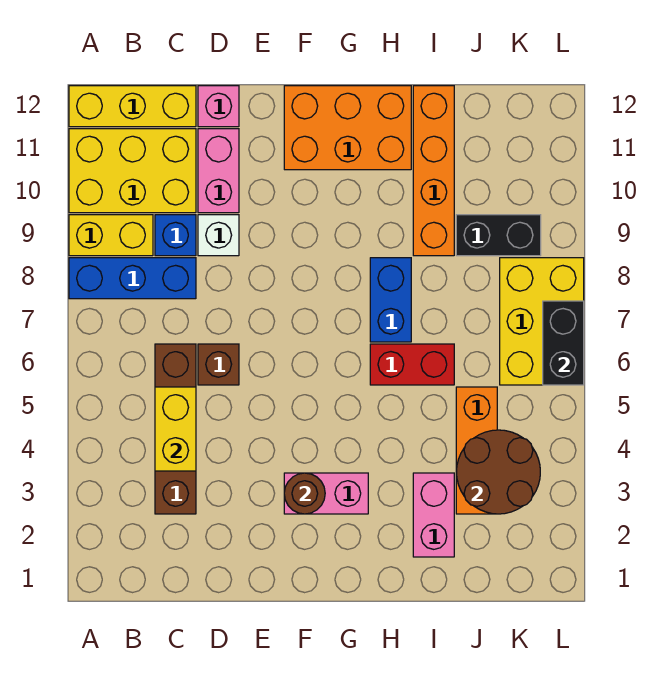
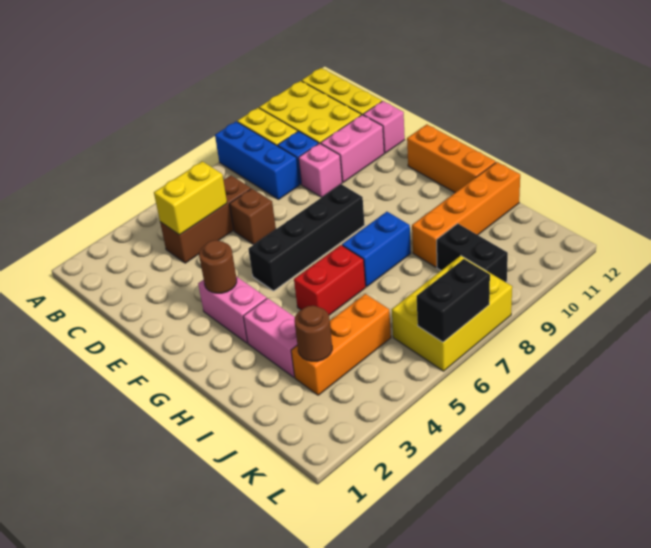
brown 1x4 brick [155,344,196,514] -> brown 1x3 brick [160,176,251,263]
white 1x1 brick [198,215,239,256] -> pink 1x1 brick [299,143,342,197]
none -> black 1x4 brick [248,184,365,291]
orange 2x3 brick [284,86,411,170] -> orange 1x3 brick [407,124,496,193]
red 1x2 brick [370,344,454,385] -> red 1x2 brick turned to [294,245,366,315]
pink 1x2 brick [413,473,454,557] -> pink 1x2 brick turned to [243,298,297,377]
brown 2x2 round brick [456,430,540,514] -> brown 1x1 round brick [294,306,332,361]

